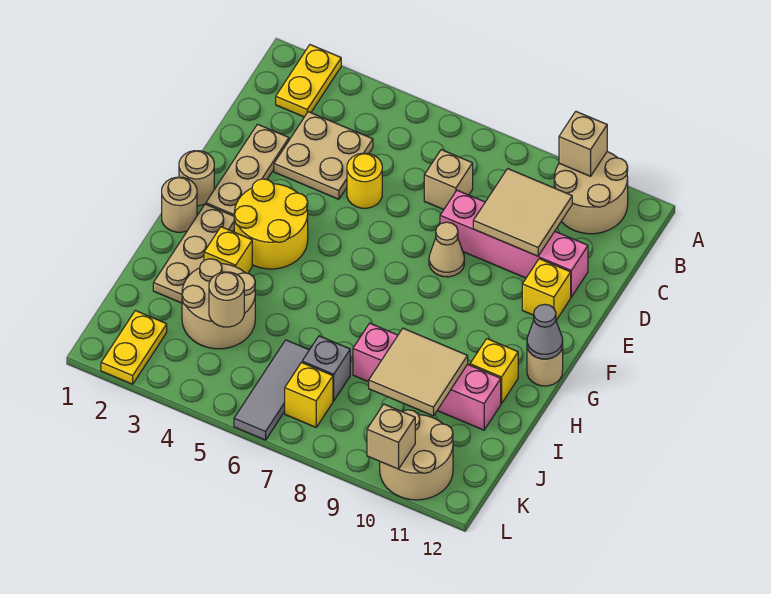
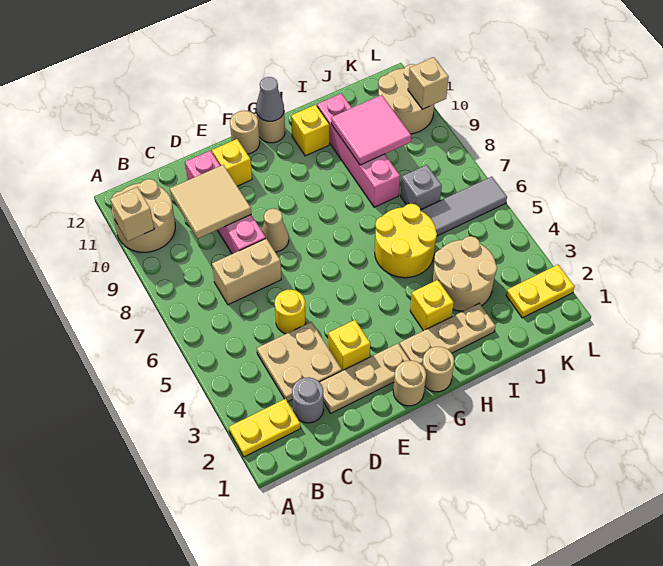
none -> grey 1x1 round brick [292,377,324,423]
tan 1x1 brick [424,150,473,210] -> tan 1x2 brick [212,239,281,305]
yellow 2x2 round brick [234,179,308,269] -> yellow 2x2 round brick moved to [375,204,437,278]
tan 2x2 tile [369,328,468,416] -> pink 2x2 tile [331,95,411,165]
tan 1x1 round brick [209,272,244,327] -> tan 1x1 round brick moved to [230,111,260,154]
yellow 1x1 brick [285,363,333,427] -> yellow 1x1 brick moved to [328,320,370,371]

